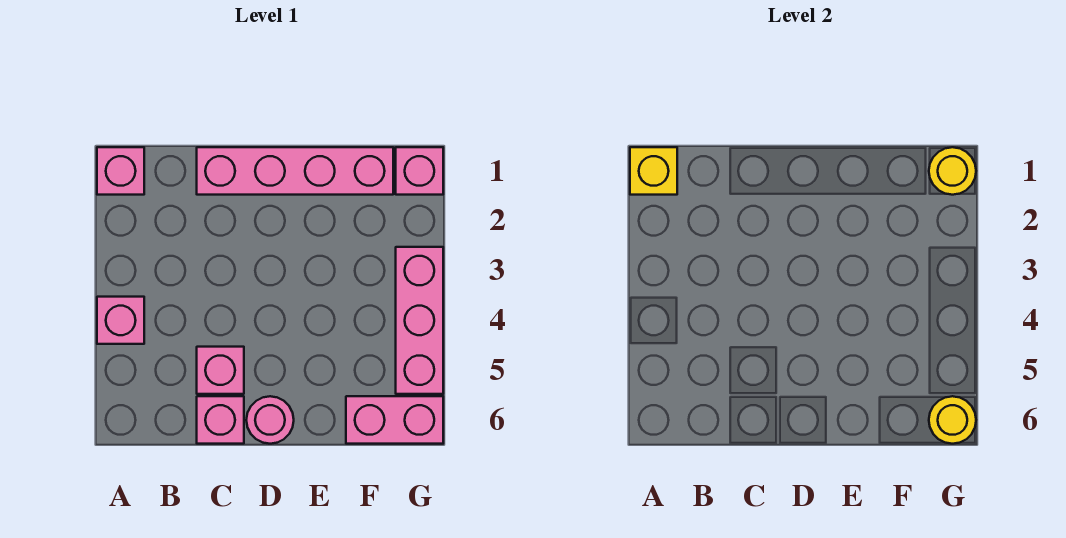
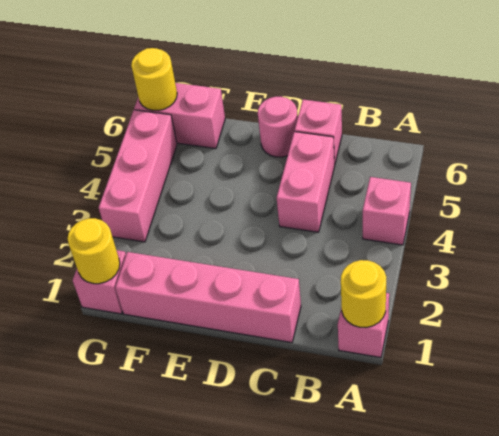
yellow 1x1 brick [630,147,677,195] -> yellow 1x1 round brick [341,260,386,327]
pink 1x1 brick [197,347,244,394] -> pink 1x2 brick [277,132,334,232]

